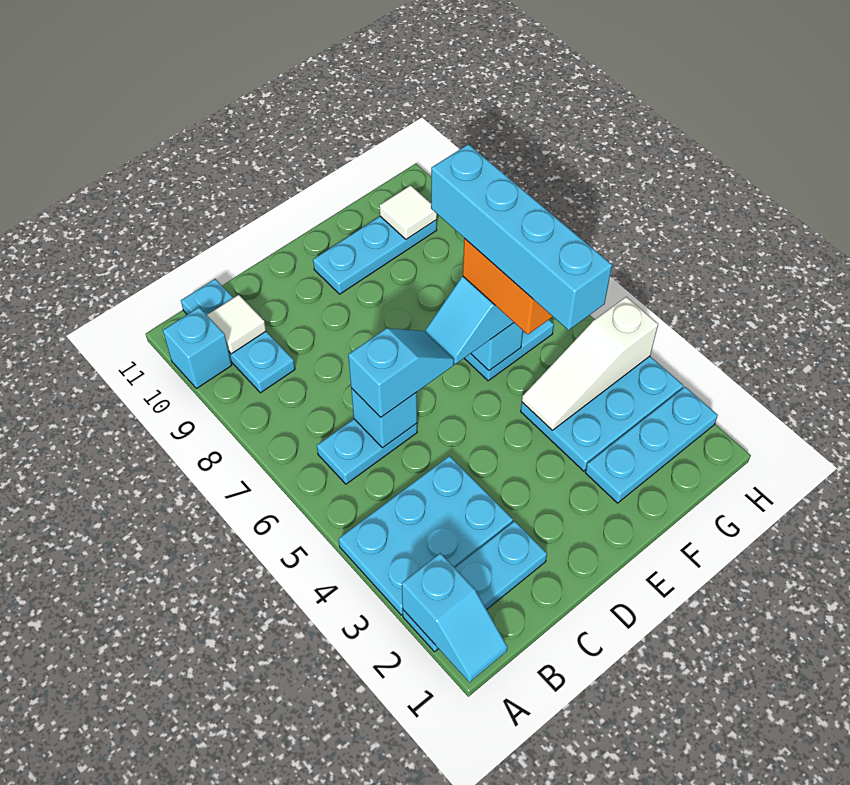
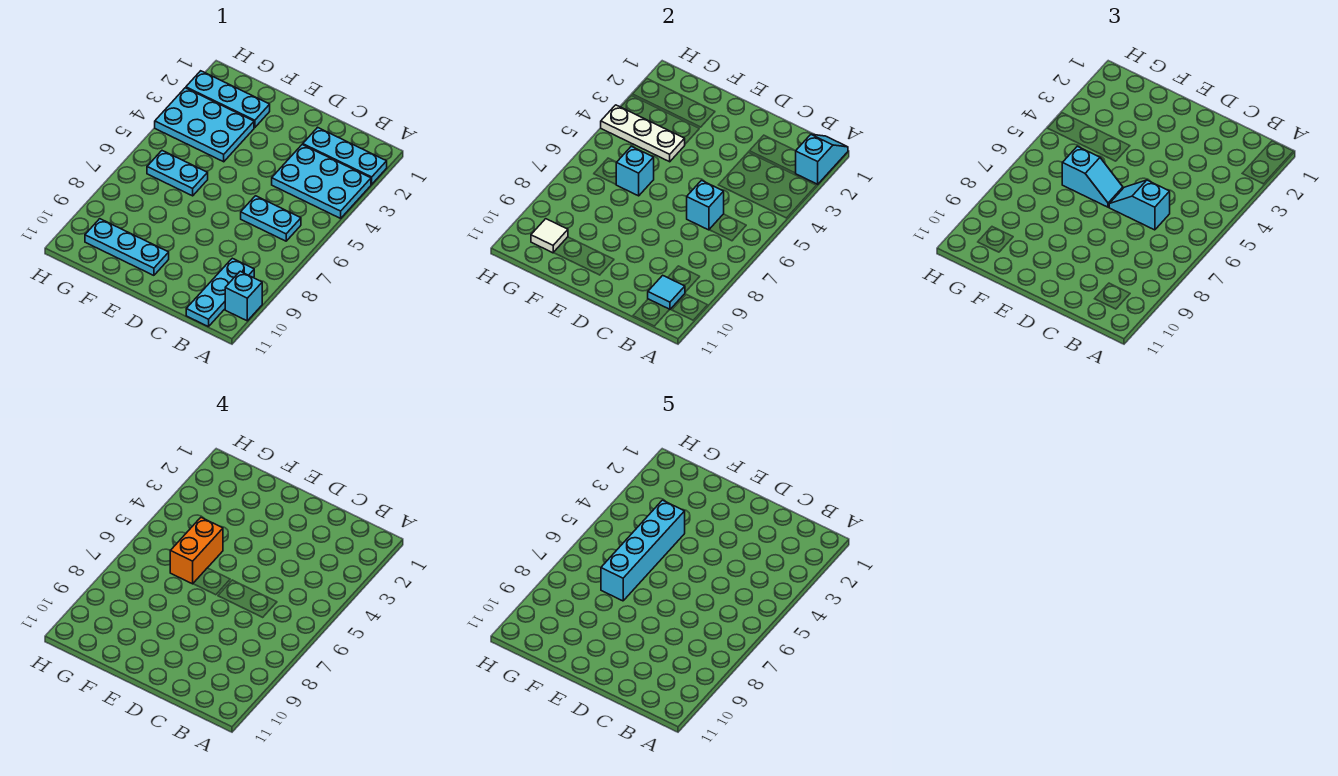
white 1x1 tile [207,295,266,354] -> cyan 1x1 tile [648,275,685,309]
white 1x3 slope [522,297,658,430] -> white 1x3 plate [601,105,685,162]

